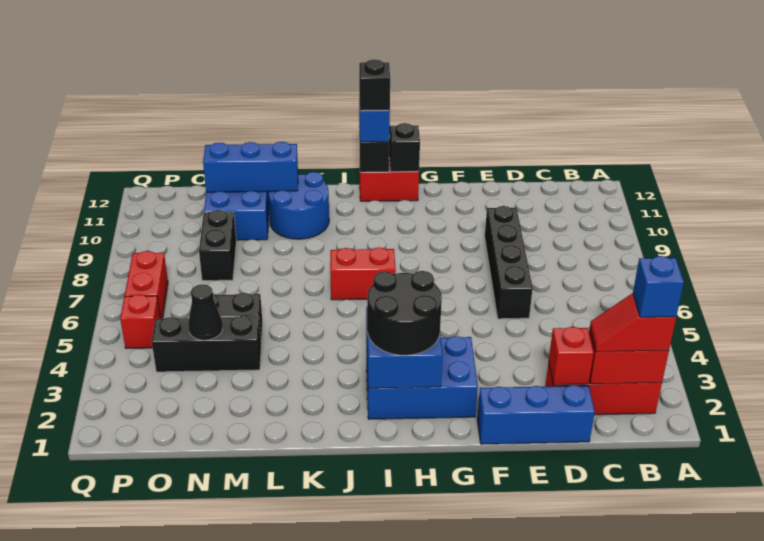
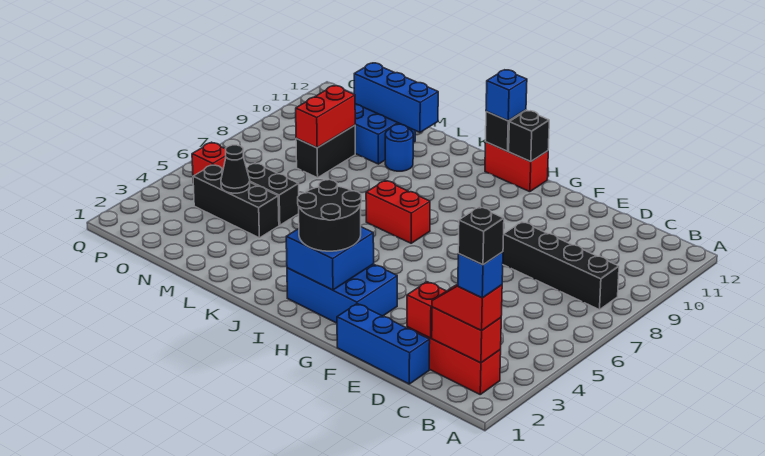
black 1x4 brick [485,206,533,319] -> black 1x4 brick turned to [503,222,619,310]
black 1x1 brick [359,59,390,111] -> black 1x1 brick moved to [458,207,504,265]
blue 2x2 round brick [268,172,329,239] -> blue 1x1 round brick [385,124,413,171]
red 1x2 brick [125,251,168,319] -> red 1x2 brick moved to [296,86,355,148]

